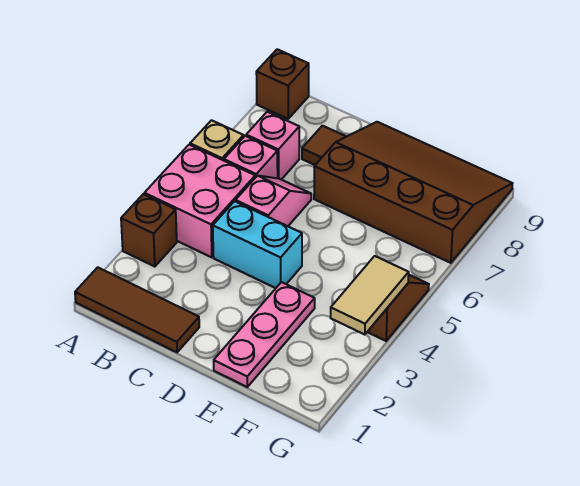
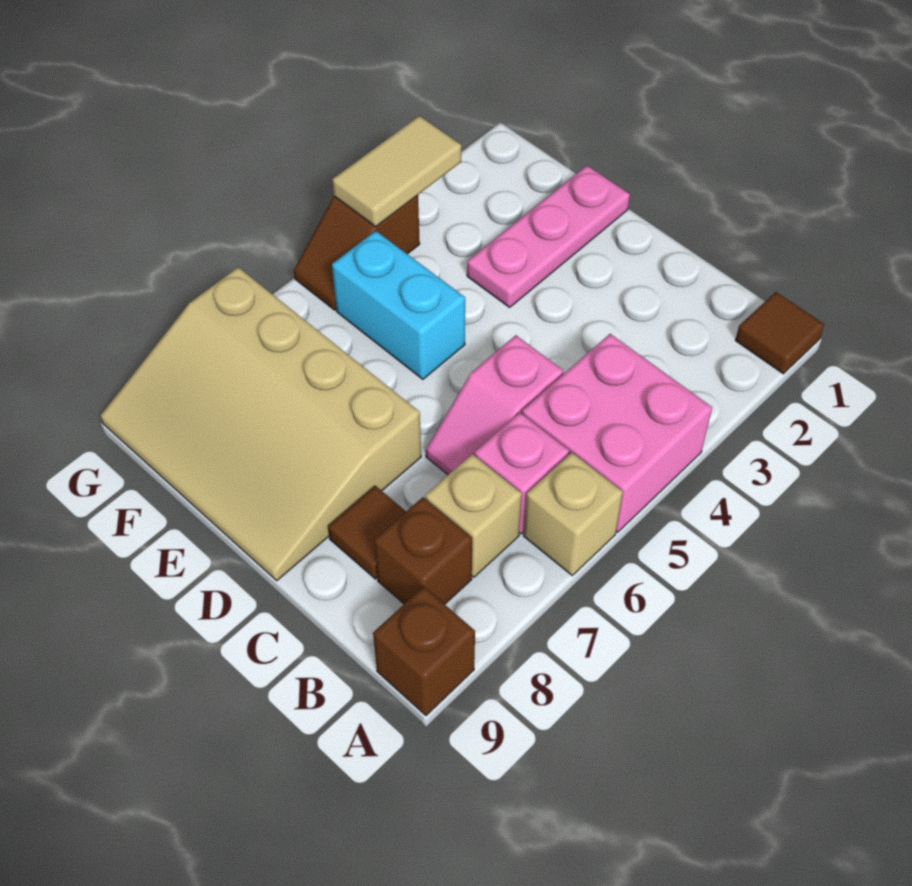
brown 1x3 tile [75,267,199,352] -> brown 1x1 tile [735,292,824,374]
brown 1x1 brick [121,194,177,267] -> brown 1x1 brick moved to [374,497,472,604]
pink 1x1 brick [246,112,299,180] -> tan 1x1 brick [425,454,522,577]
cyan 1x2 brick [213,201,302,288] -> cyan 1x2 brick moved to [332,231,465,379]
brown 3x4 slope [314,122,513,263] -> tan 3x4 slope [100,267,421,581]

